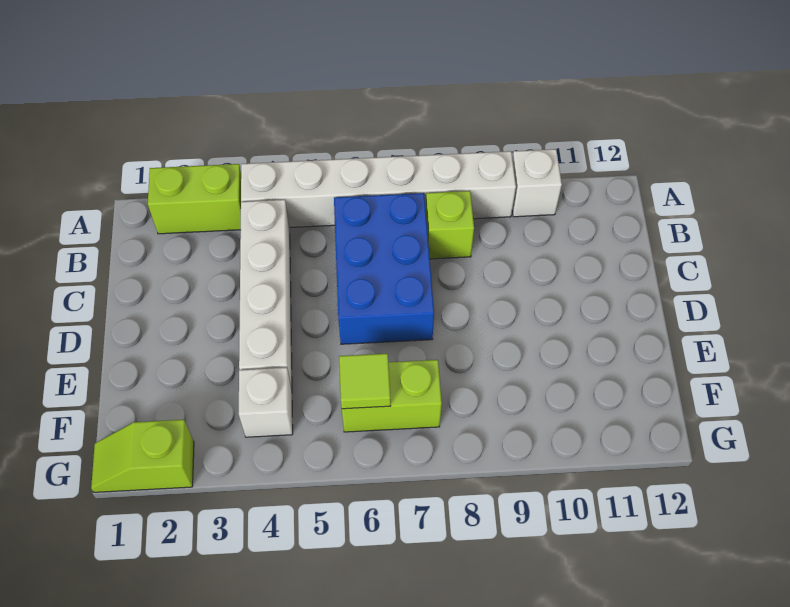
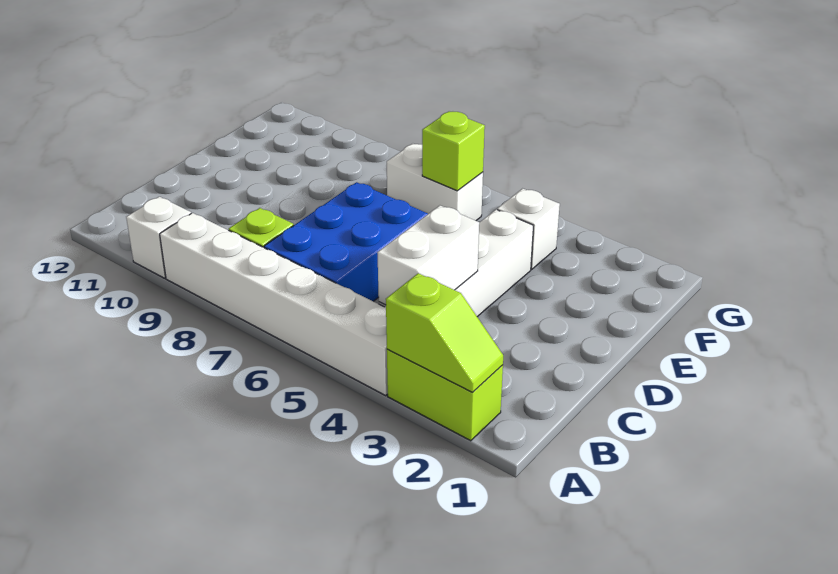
none -> white 1x2 brick [377,205,479,305]
lime 1x2 brick [342,360,442,432] -> white 1x2 brick [387,144,483,221]
lime 1x1 tile [339,354,391,409] -> lime 1x1 brick [422,111,485,191]
lime 1x2 slope [91,420,194,492] -> lime 1x2 slope moved to [386,273,503,392]

